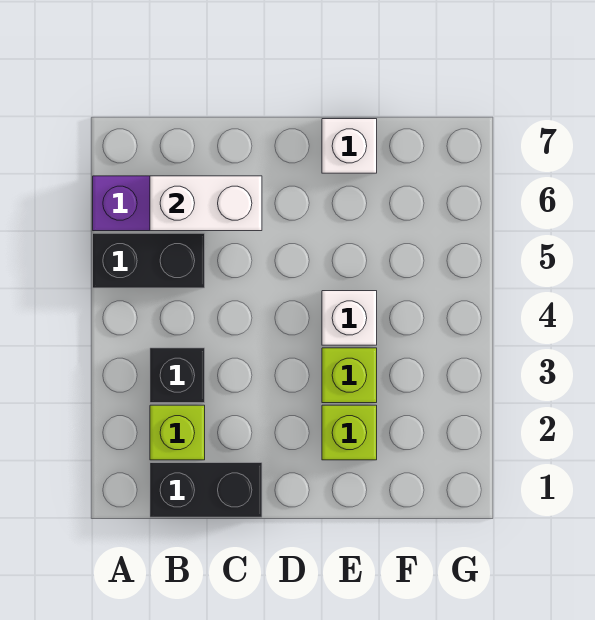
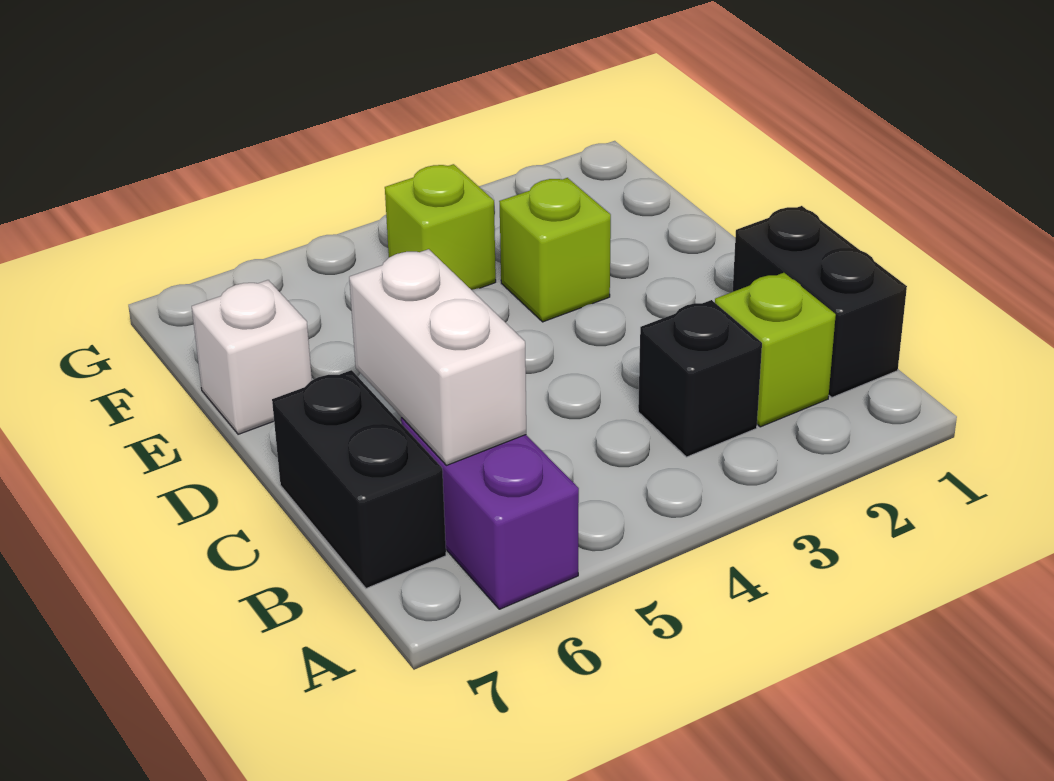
black 1x2 brick [93,233,205,288] -> black 1x2 brick moved to [272,370,446,588]
lime 1x1 brick [322,405,377,460] -> lime 1x1 brick moved to [385,164,496,290]
white 1x1 brick [322,291,377,345] -> none

